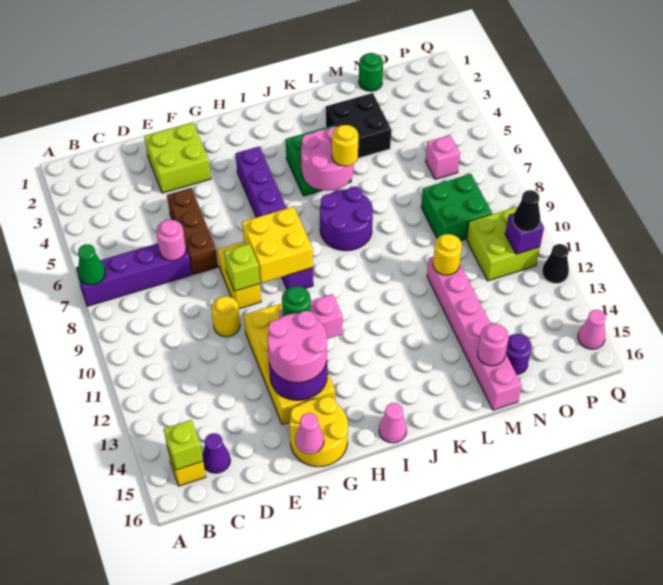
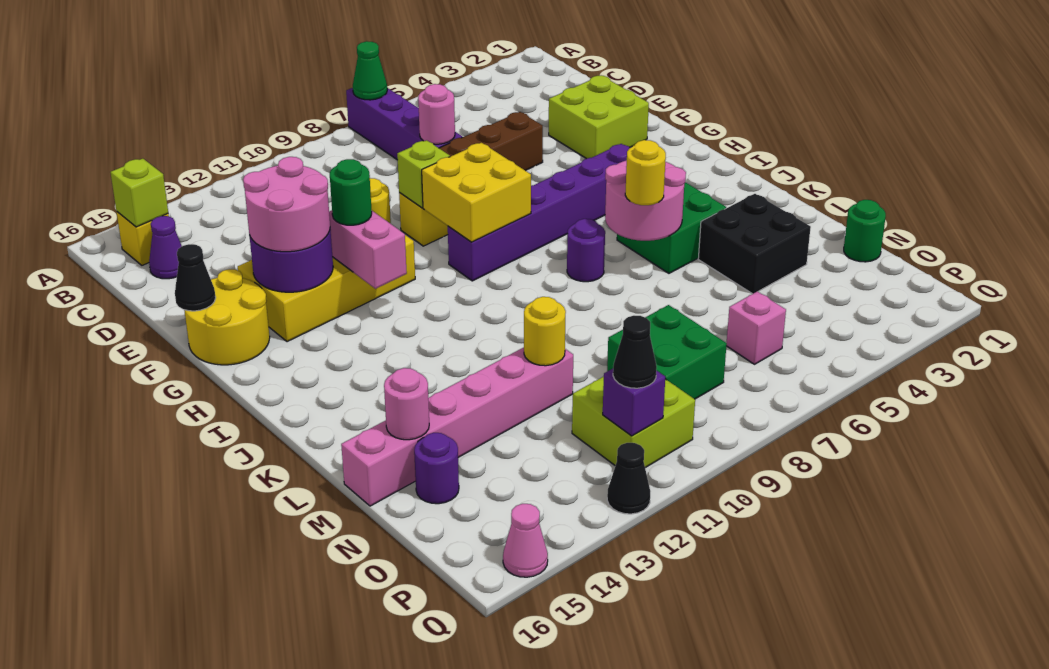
pink 1x1 cone [295,413,324,454] -> black 1x1 cone [175,244,216,311]
pink 1x1 cone [379,403,407,443] -> none
purple 2x2 round brick [320,187,373,251] -> purple 1x1 round brick [567,219,605,282]

